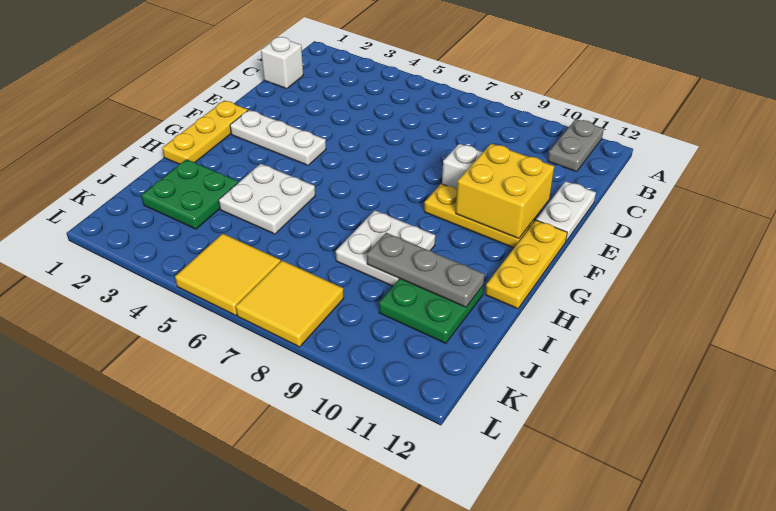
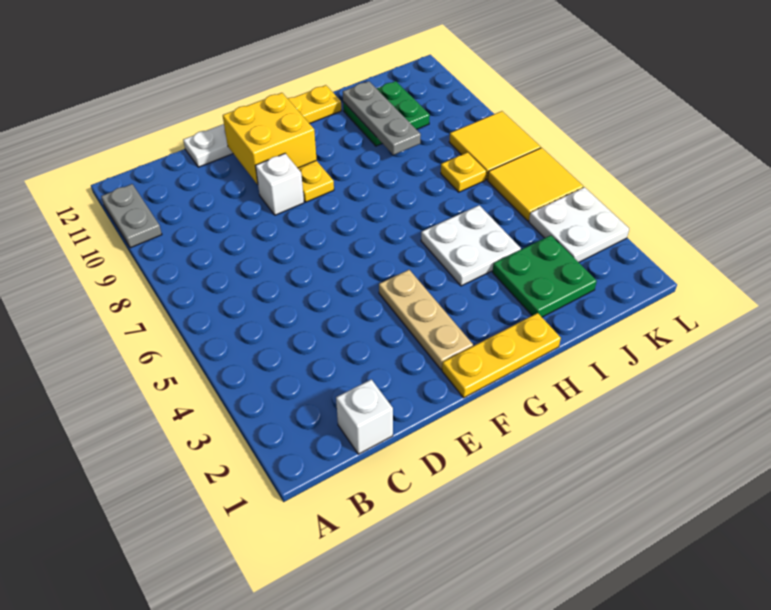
grey 1x2 plate [548,119,604,172] -> grey 1x2 plate turned to [101,184,162,248]
white 1x3 plate [230,110,326,165] -> tan 1x3 plate [379,270,473,369]
white 2x2 plate [336,210,435,286] -> white 2x2 plate moved to [529,187,629,262]
none -> yellow 1x1 plate [441,152,486,192]

